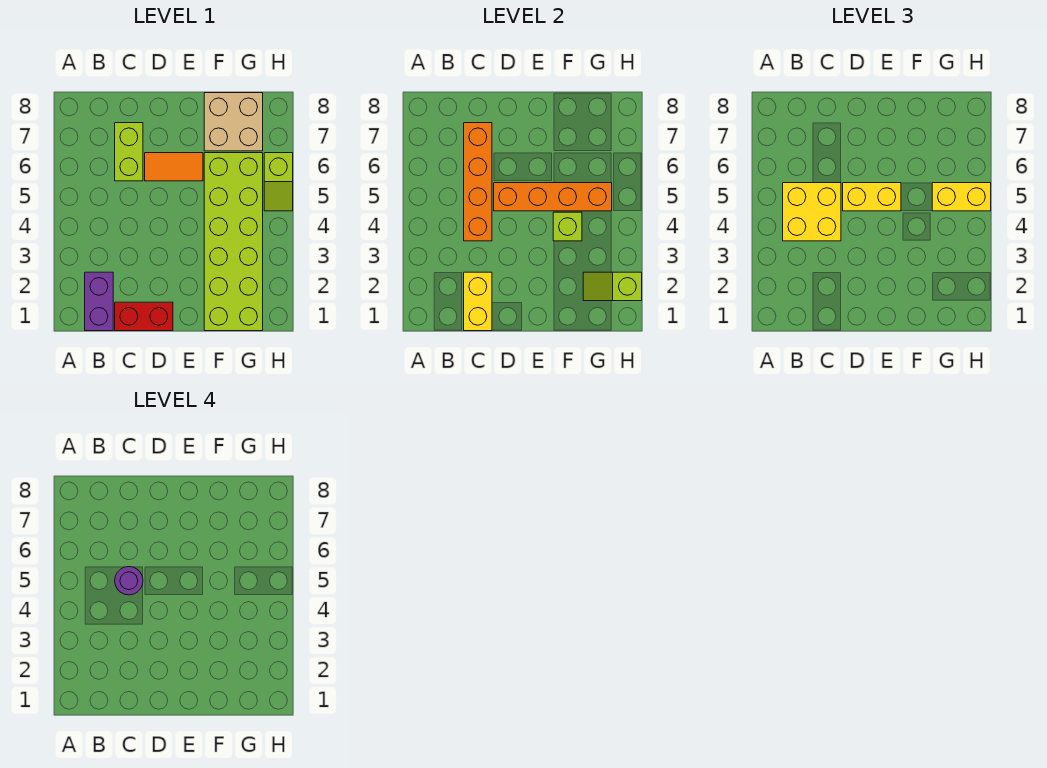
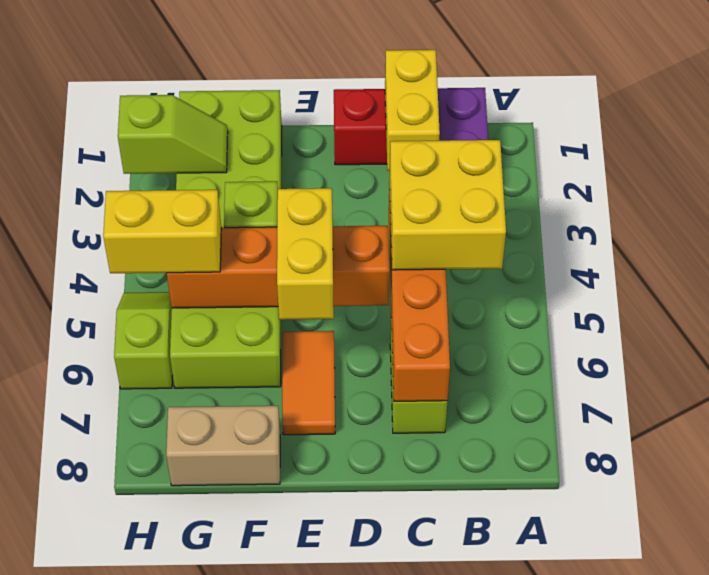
purple 1x1 round brick [115,567,143,595] -> none
yellow 1x2 brick [843,183,901,211] -> yellow 1x2 brick turned to [277,188,334,320]
orange 1x2 tile [145,153,203,181] -> orange 1x2 tile turned to [282,331,335,435]
tan 2x2 brick [204,93,263,151] -> tan 1x2 brick [166,406,280,486]

